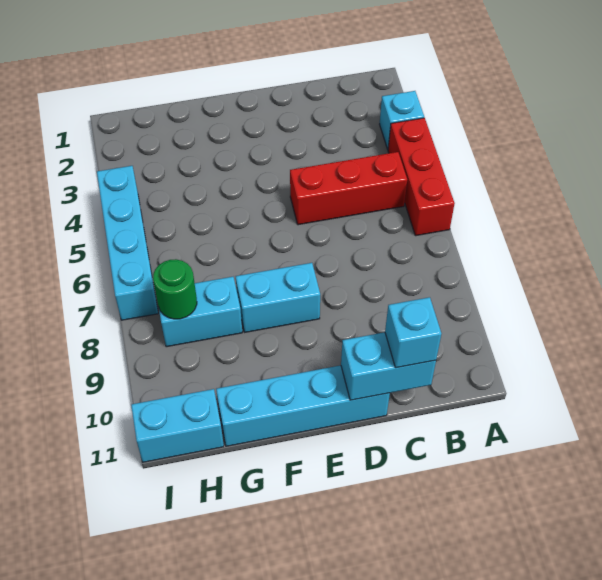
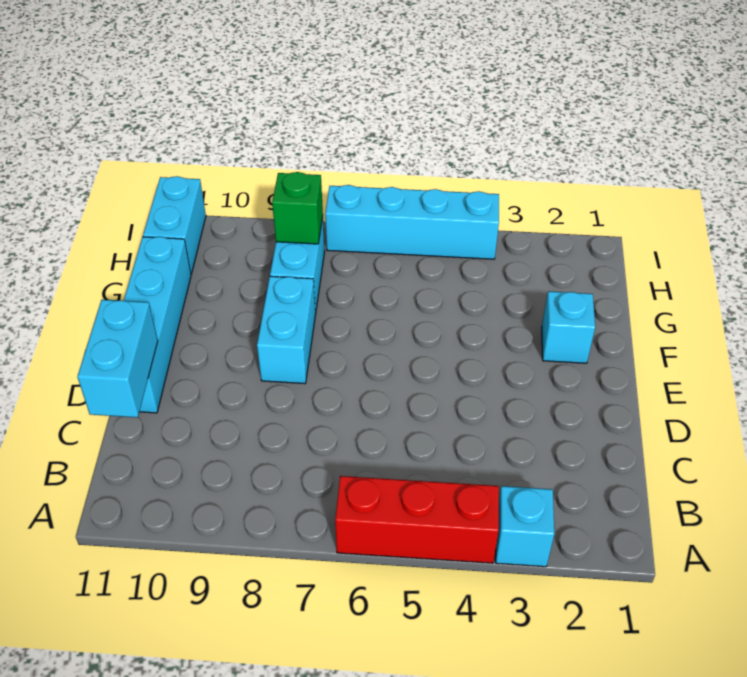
red 1x3 brick [290,152,407,225] -> none
cyan 1x1 brick [385,297,441,368] -> cyan 1x1 brick moved to [542,291,595,363]
green 1x1 round brick [153,259,197,319] -> green 1x1 brick [272,172,323,244]

